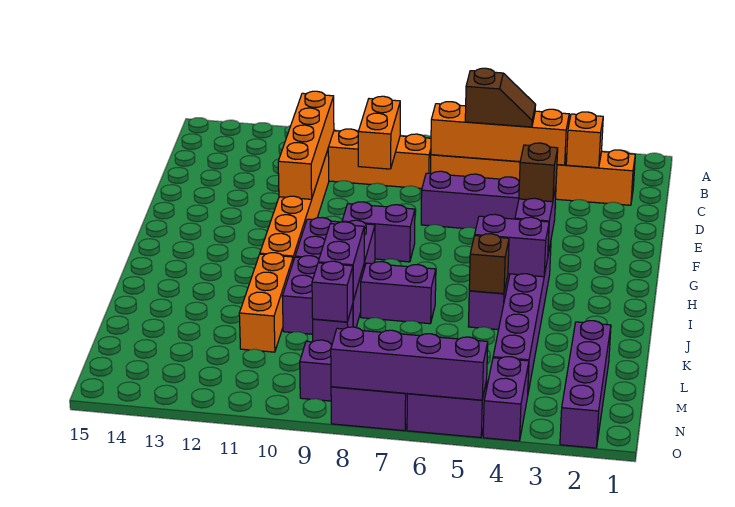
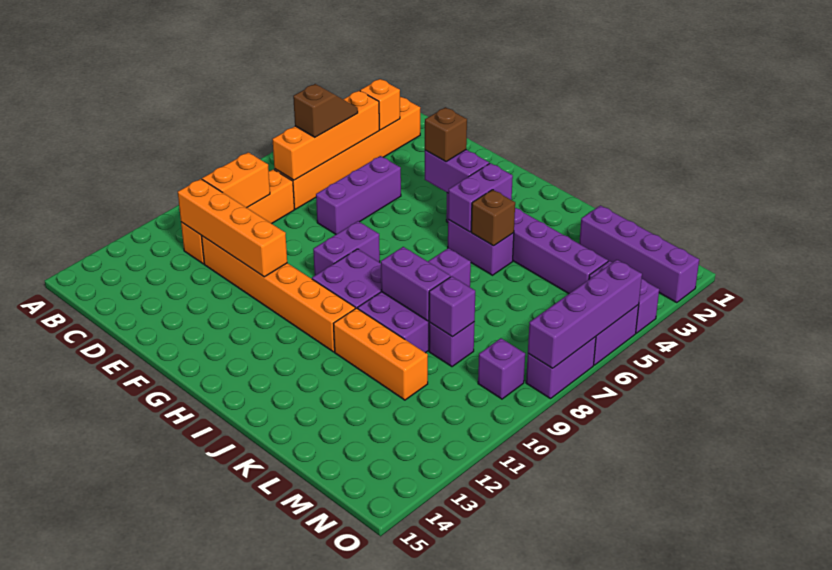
orange 1x2 brick [358,96,400,169] -> orange 1x2 brick turned to [202,152,270,208]

